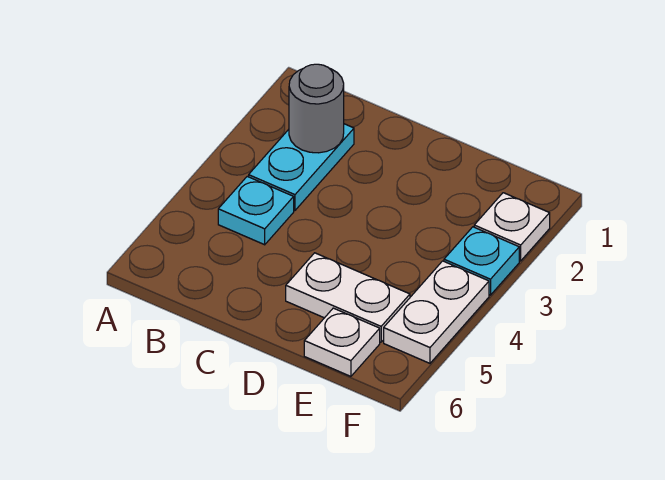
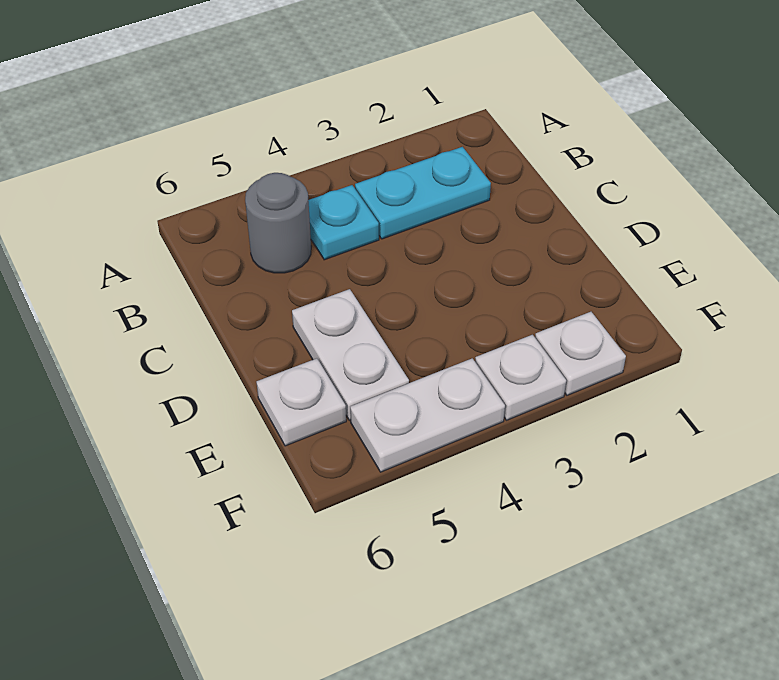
grey 1x1 round brick [289,64,344,153] -> grey 1x1 round brick moved to [245,173,311,273]
cyan 1x1 plate [444,227,519,295] -> white 1x1 plate [475,335,566,420]

